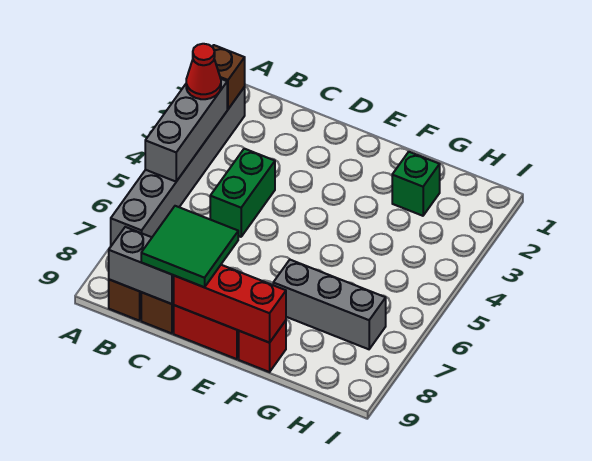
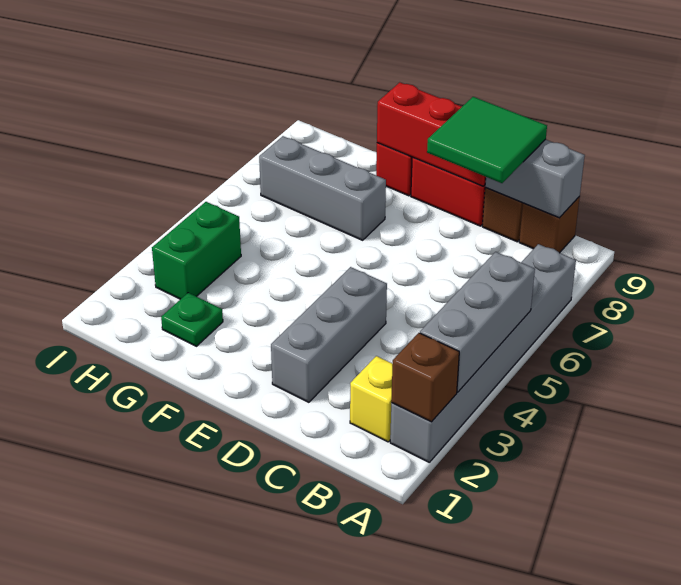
red 1x1 cone [186,44,221,99] -> none
none -> yellow 1x1 brick [350,356,393,442]
green 1x2 brick [210,149,275,237] -> green 1x2 brick moved to [152,202,241,299]
none -> grey 1x3 brick [271,267,387,402]
green 1x1 brick [392,152,440,216] -> green 1x1 plate [161,293,223,346]

